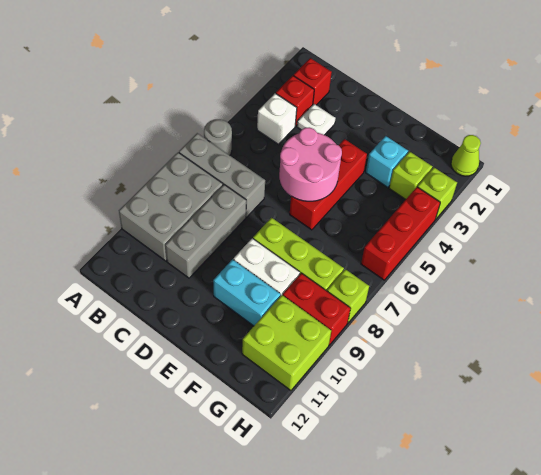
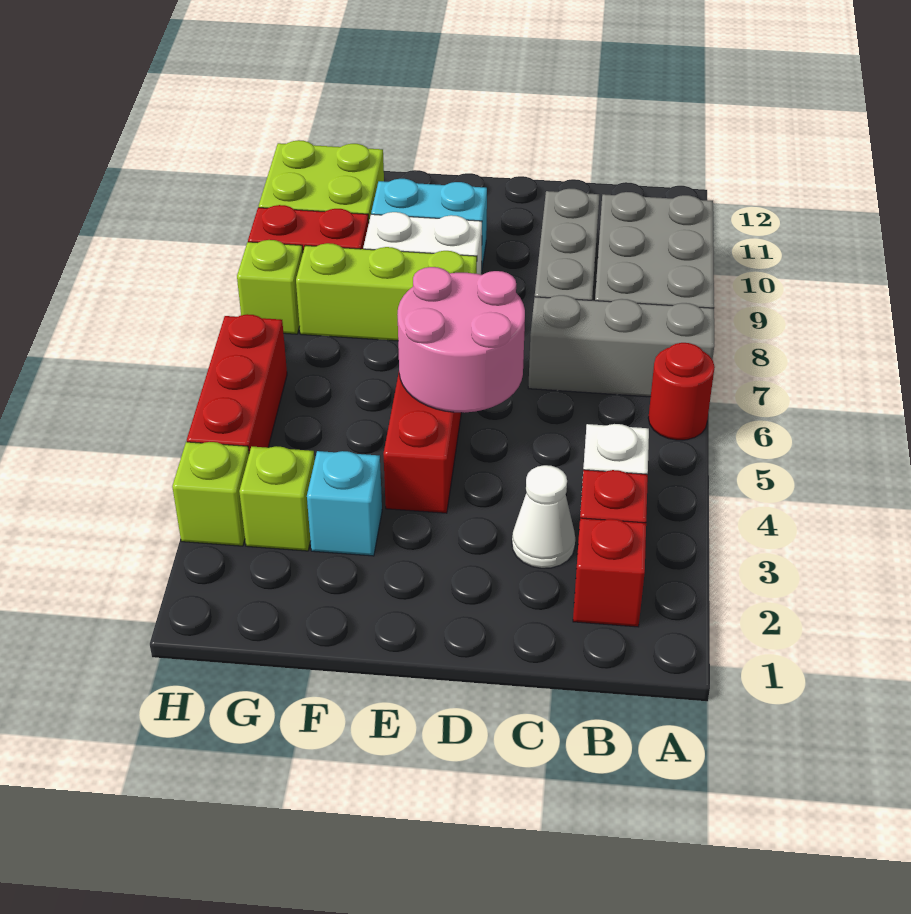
grey 1x1 round brick [204,119,232,155] -> red 1x1 round brick [648,343,715,440]
white 1x1 plate [297,104,335,135] -> white 1x1 cone [512,465,575,568]
lime 1x1 cone [451,135,481,176] -> none

